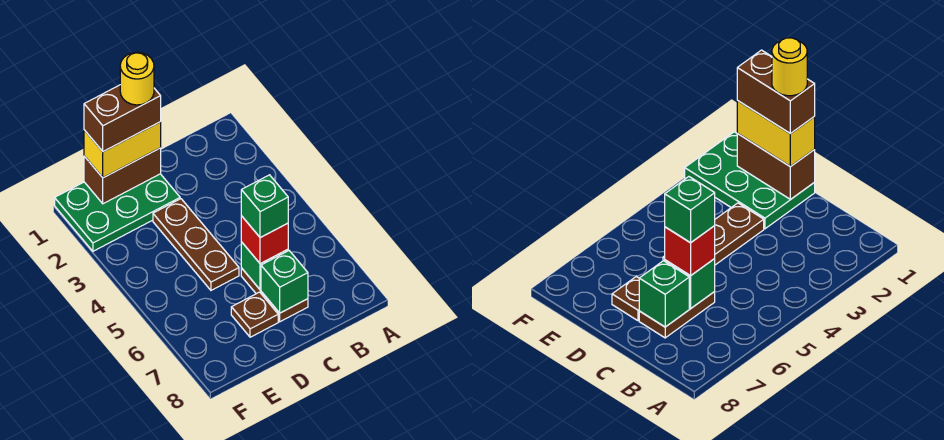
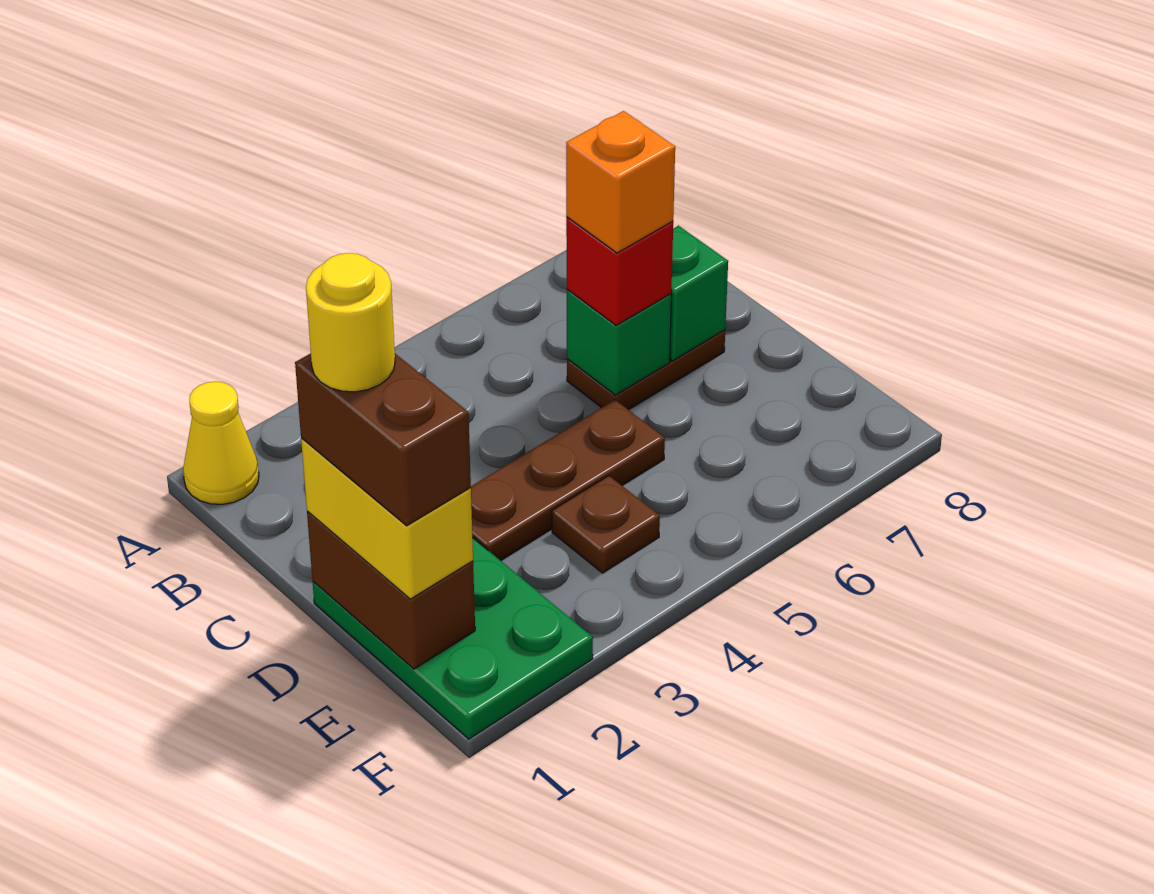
none -> yellow 1x1 cone [183,382,259,504]
green 1x1 brick [241,175,288,238] -> orange 1x1 brick [566,111,675,253]
brown 1x1 plate [231,292,278,337] -> brown 1x1 plate moved to [552,476,660,573]

